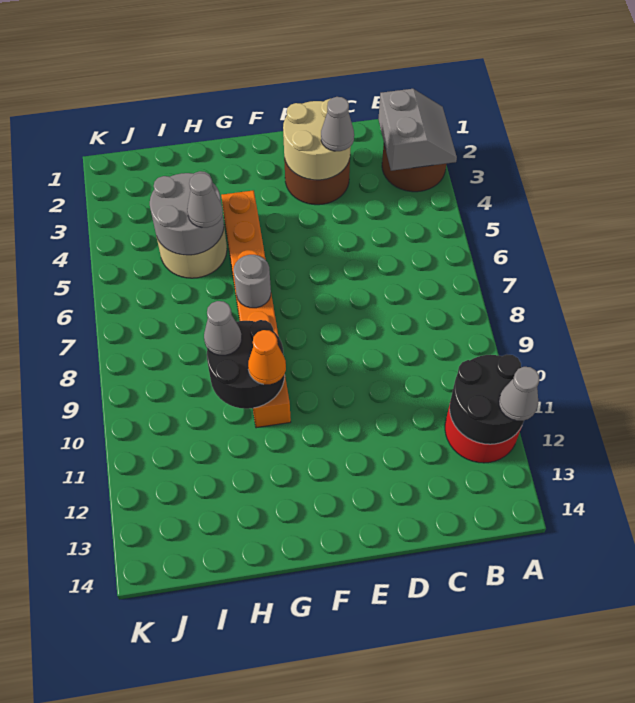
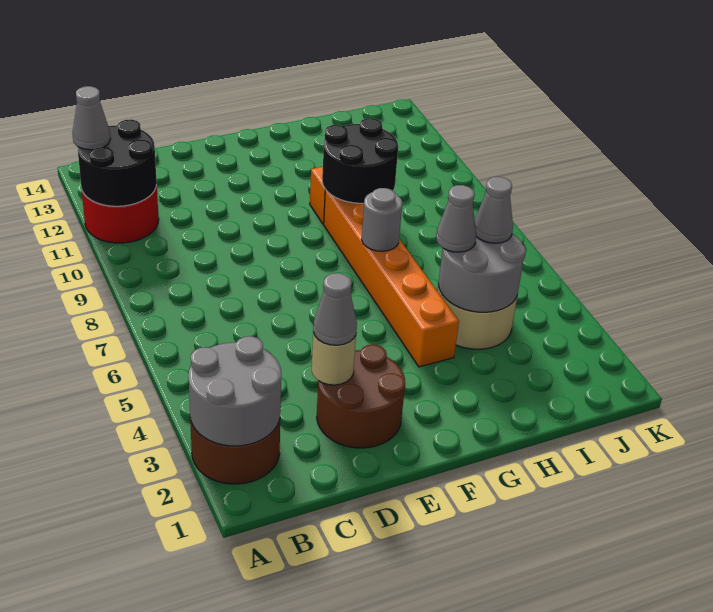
grey 2x2 slope [378,89,457,171] -> grey 2x2 round brick [189,336,281,446]
tan 2x2 round brick [283,99,351,180] -> tan 1x1 round brick [312,333,356,385]
orange 1x1 cone [248,330,286,384] -> none
grey 1x1 cone [204,301,242,355] -> grey 1x1 cone moved to [475,177,513,243]

